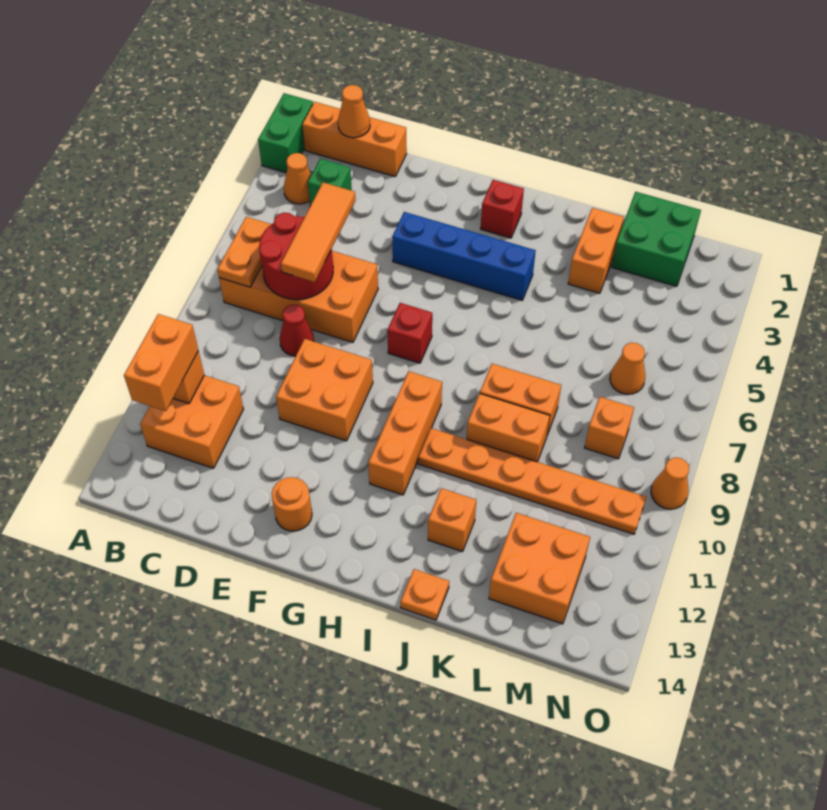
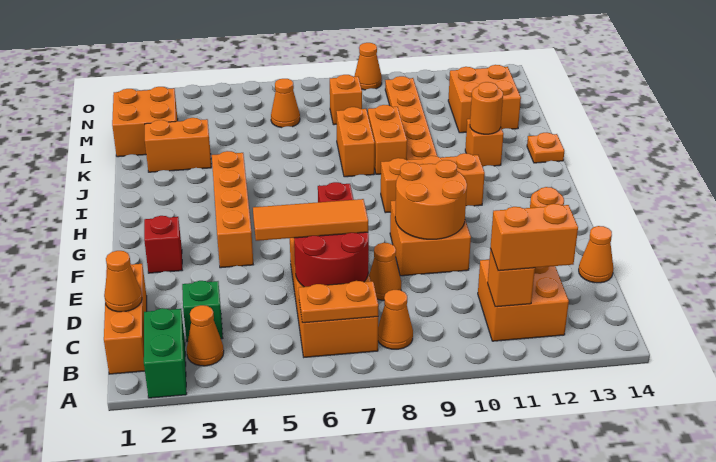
green 1x2 brick [258,93,313,173] -> green 1x2 brick turned to [144,308,187,398]
none -> orange 1x1 cone [378,290,413,349]
red 1x1 cone [280,305,314,356] -> orange 1x1 cone [369,243,401,300]
none -> orange 1x1 cone [579,226,613,283]
none -> orange 2x2 round brick [395,160,467,239]
blue 1x4 brick [392,212,536,300] -> orange 1x4 brick [212,151,253,268]
red 1x1 brick [481,180,524,238] -> red 1x1 brick moved to [144,216,182,273]
none -> orange 1x1 round brick [470,82,503,134]
green 2x2 brick [612,192,701,286] -> orange 2x2 brick [112,87,178,157]

